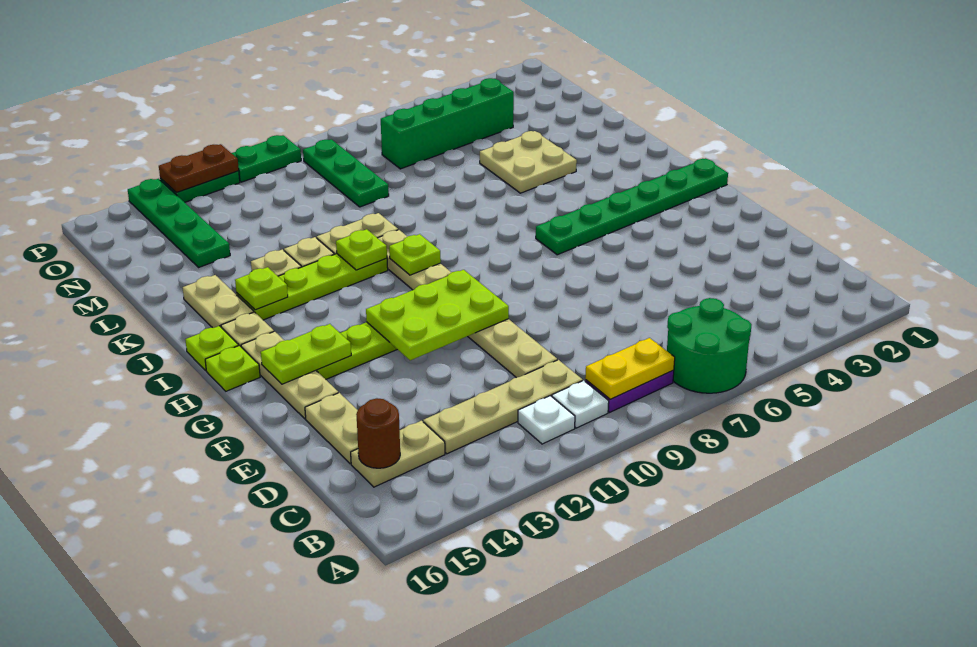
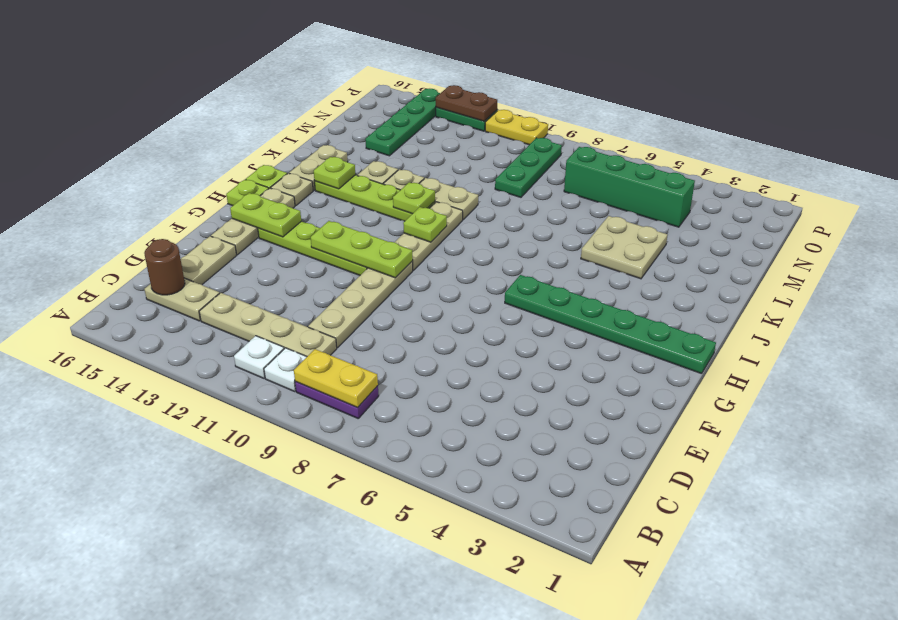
green 2x2 round brick [667,298,752,393] -> none
lime 2x3 plate [366,270,509,360] -> lime 1x3 plate [311,221,413,278]
green 1x2 plate [232,135,301,182] -> yellow 1x2 plate [485,110,548,145]

